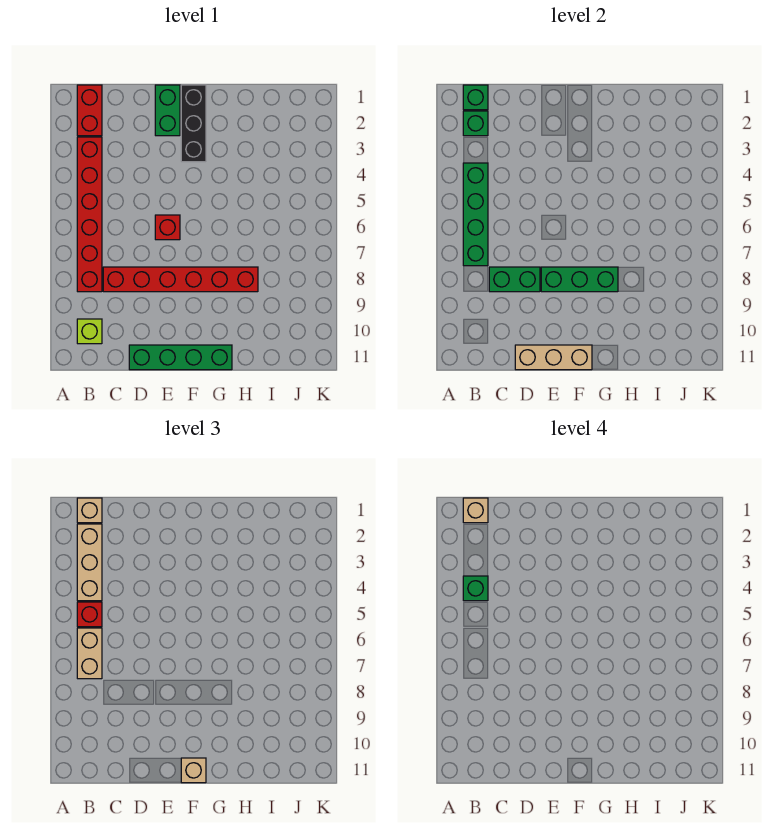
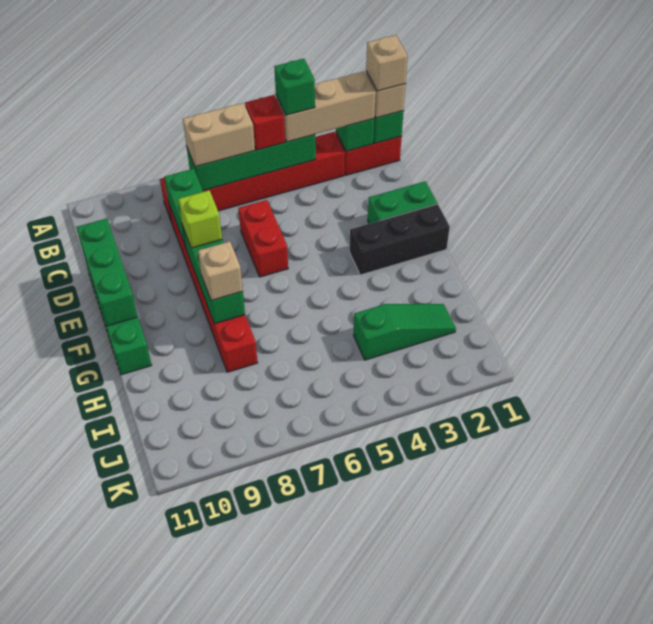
lime 1x1 brick [77,319,102,344] -> lime 1x1 brick moved to [178,190,222,248]
tan 1x3 brick [515,345,592,370] -> green 1x3 brick [76,218,138,326]
red 1x1 brick [155,215,180,240] -> red 1x2 brick [239,200,288,277]
tan 1x1 brick [181,758,206,783] -> tan 1x1 brick moved to [198,241,243,301]
none -> green 1x3 slope [354,304,456,360]

